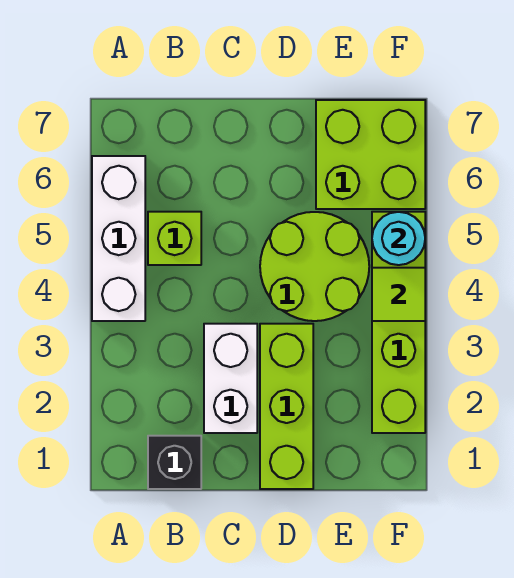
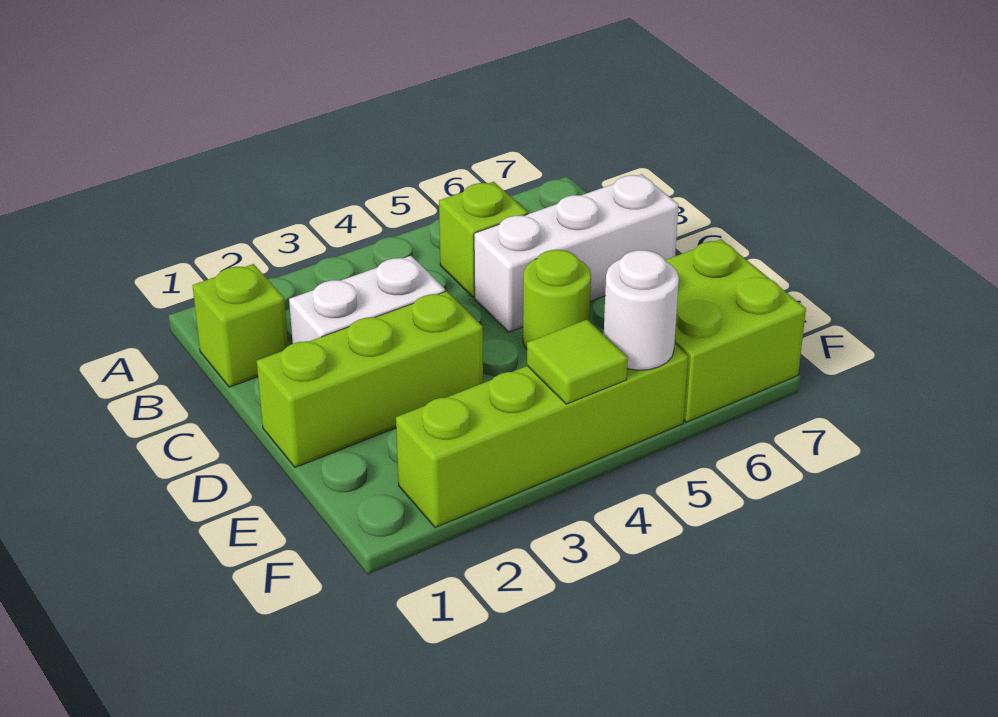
white 1x3 brick [92,156,145,321] -> white 1x3 brick moved to [474,174,679,332]
black 1x1 brick [148,436,201,489] -> lime 1x1 brick [192,264,288,387]
lime 2x2 round brick [260,212,369,321] -> lime 1x1 round brick [523,250,591,349]
cyan 1x1 round brick [372,212,425,265] -> white 1x1 round brick [604,250,679,370]

